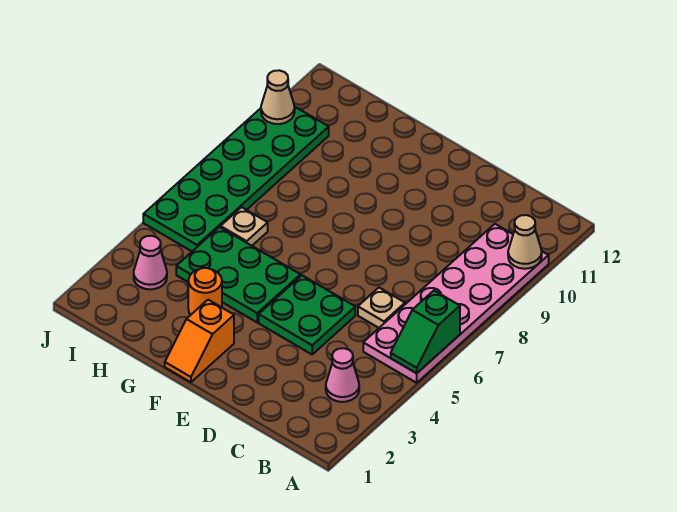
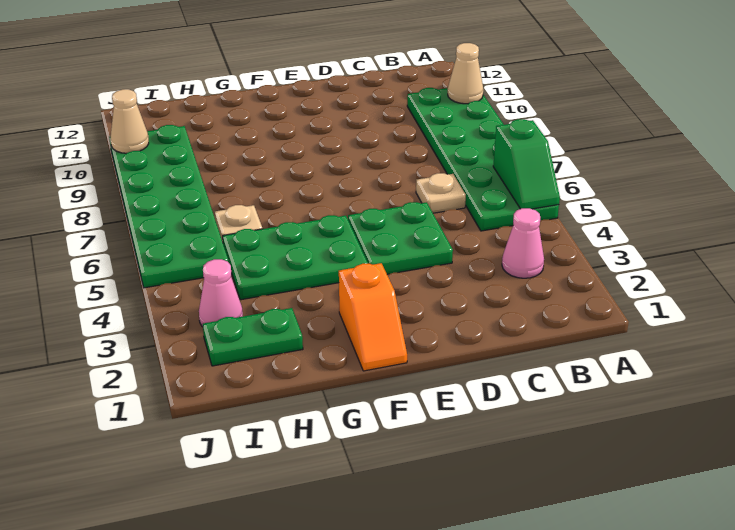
pink 2x6 plate [363,224,549,383] -> green 2x6 plate [407,88,559,231]
orange 1x1 round brick [188,268,222,315] -> none
none -> green 1x2 plate [203,308,303,366]

